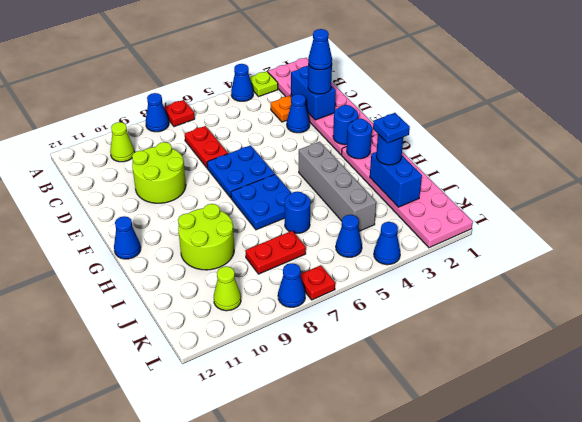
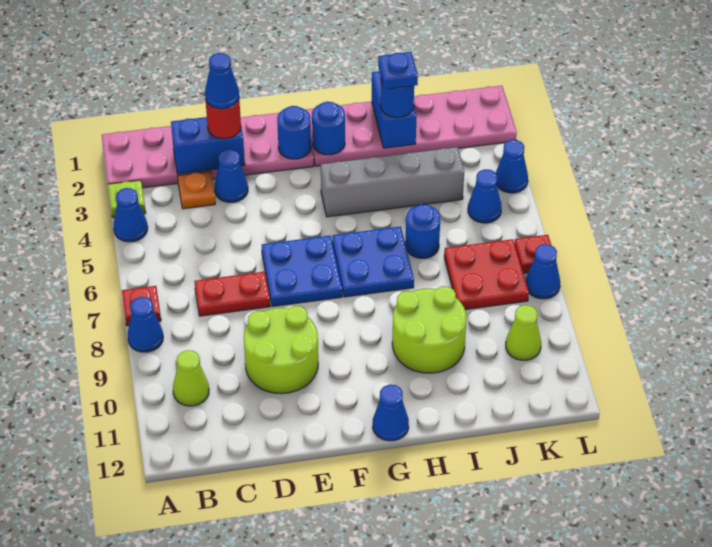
blue 1x1 round brick [308,64,332,94] -> red 1x1 round brick [206,99,241,139]
blue 1x2 brick [370,152,422,207] -> blue 1x2 brick turned to [372,71,417,148]
red 1x2 plate [245,231,306,274] -> red 2x2 plate [444,239,529,310]

